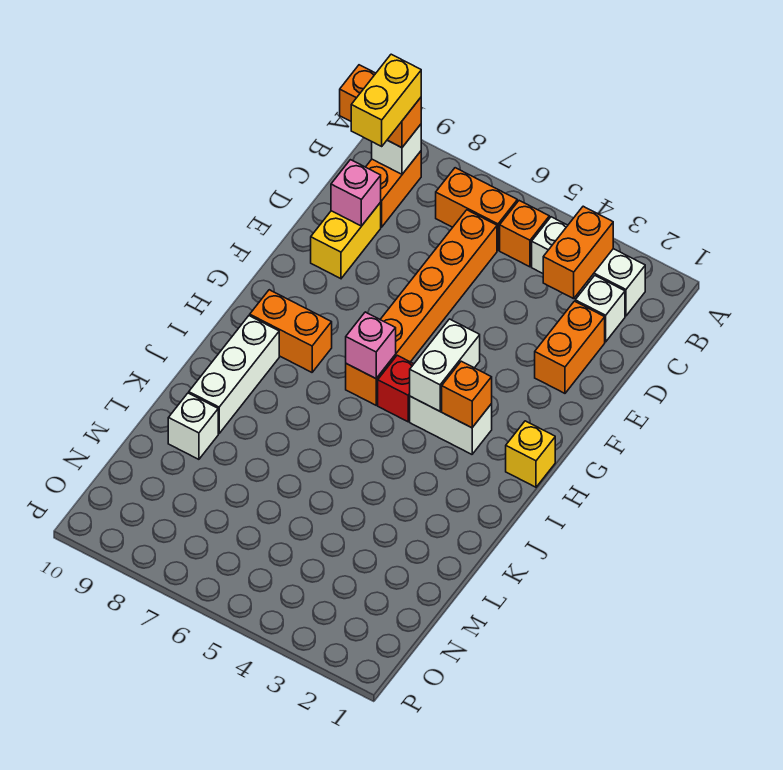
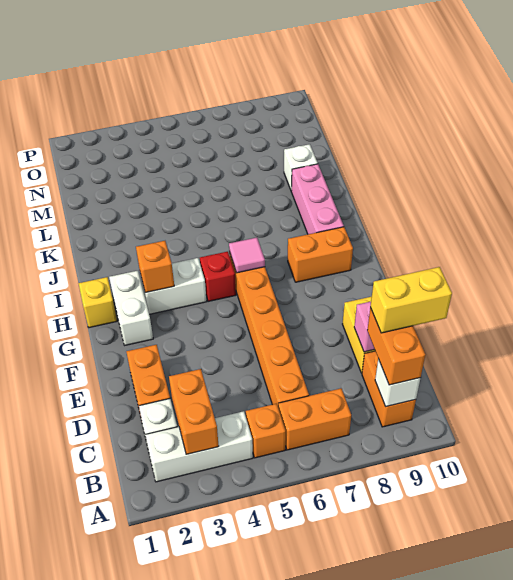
orange 1x2 brick [340,65,421,148] -> orange 1x2 brick turned to [367,308,425,385]
yellow 1x2 brick [351,54,421,146] -> yellow 1x2 brick turned to [370,267,452,333]
white 1x2 brick [410,319,480,411] -> white 1x2 brick moved to [109,271,153,345]
pink 1x1 brick [346,312,396,379] -> pink 1x1 tile [229,238,265,273]
white 1x3 brick [189,316,279,433] -> pink 1x3 brick [291,164,344,234]

